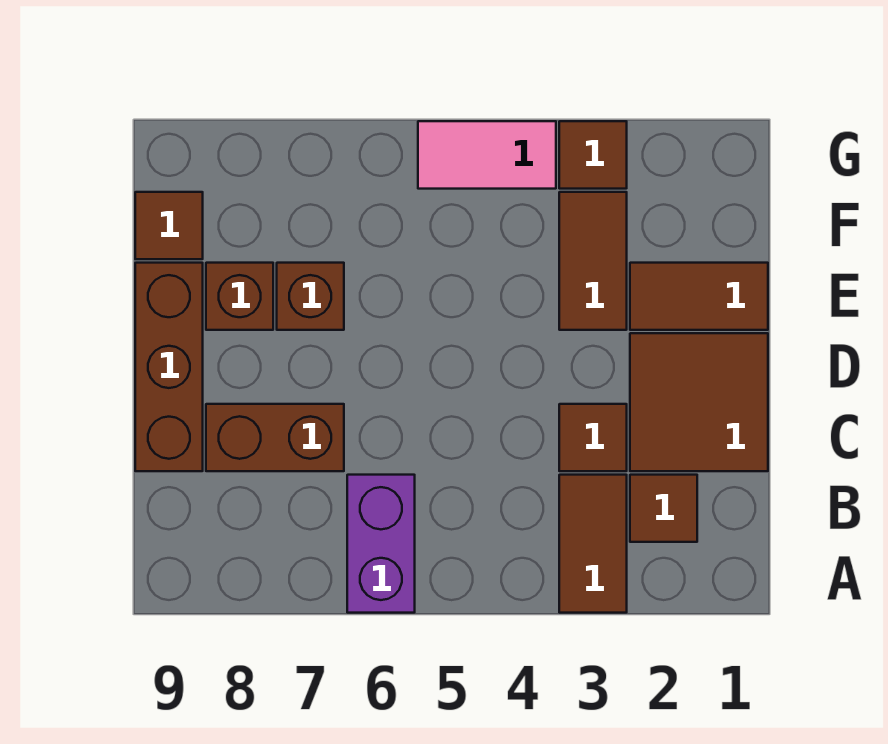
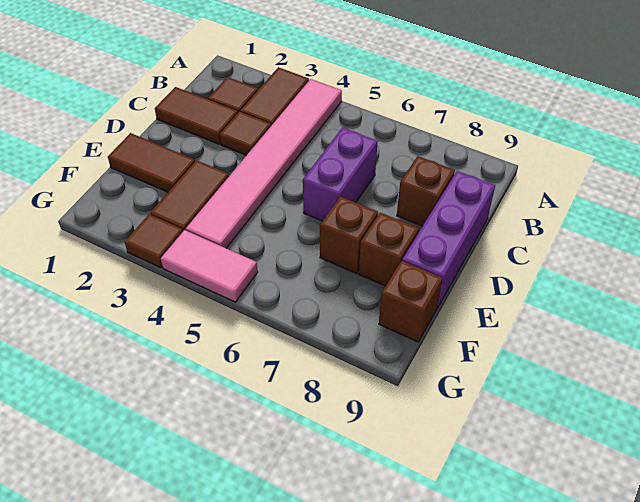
none -> pink 1x6 tile [186,79,342,248]
purple 1x2 brick [347,475,415,613] -> purple 1x2 brick moved to [303,128,378,221]
brown 2x2 tile [630,333,768,471] -> brown 1x2 tile [155,87,238,144]
brown 1x2 brick [206,404,344,471] -> brown 1x1 brick [397,156,455,226]
brown 1x3 brick [135,263,203,471] -> purple 1x3 brick [402,171,495,308]
brown 1x1 tile [135,192,203,259] -> brown 1x1 brick [379,261,442,342]

